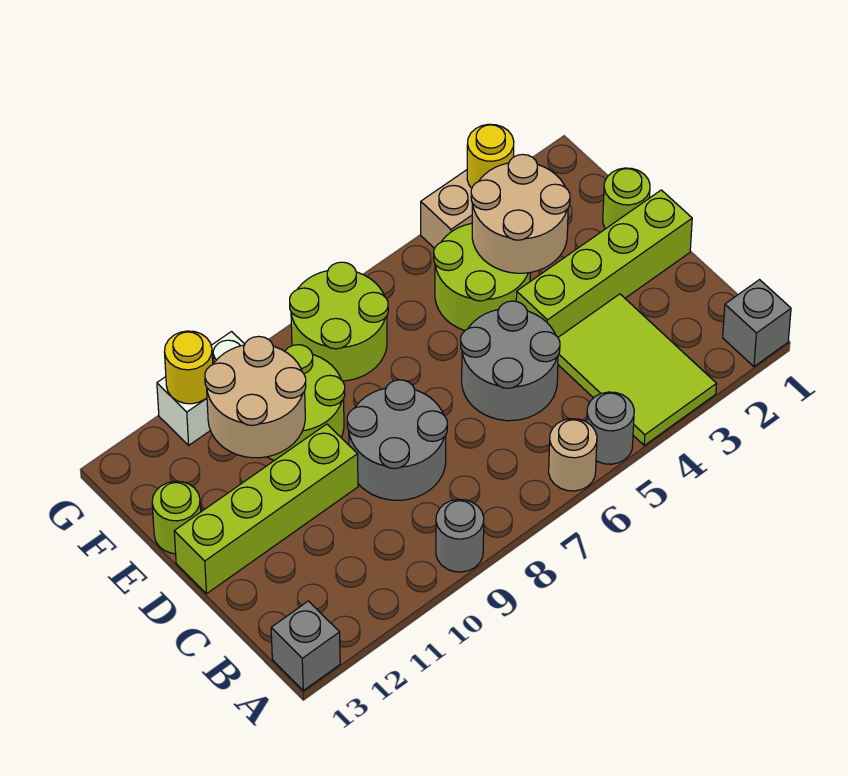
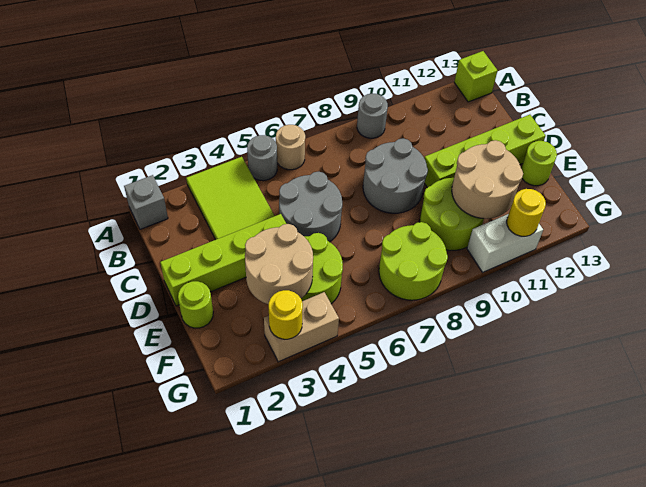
grey 1x1 brick [271,601,340,691] -> lime 1x1 brick [454,51,497,102]

